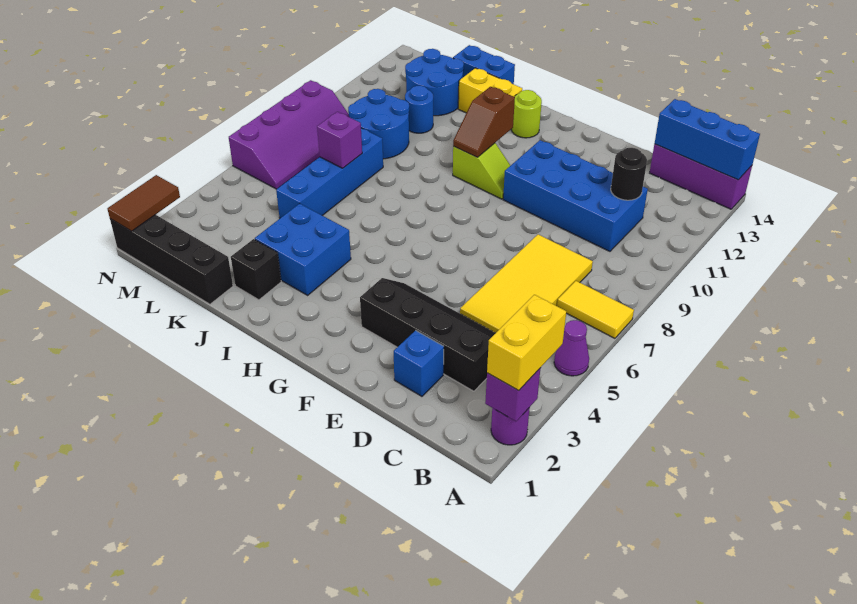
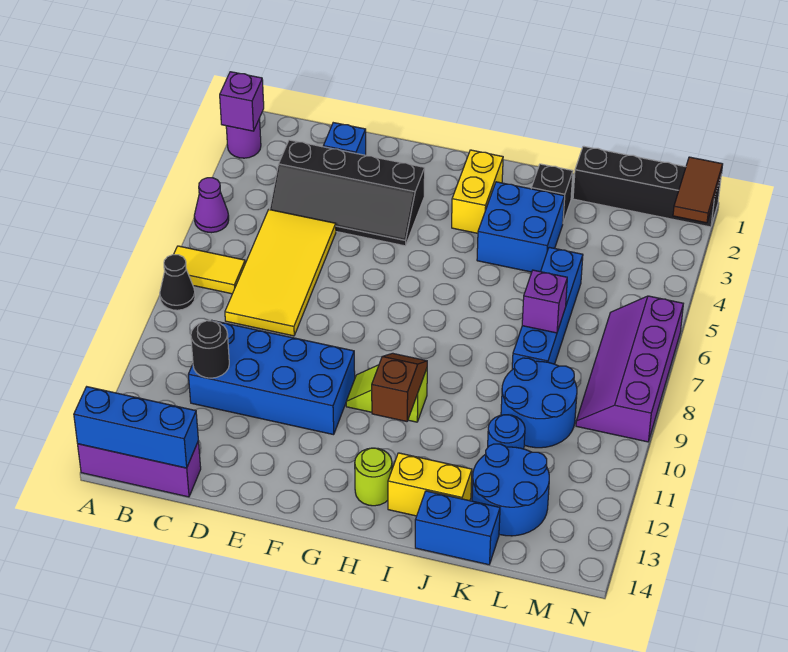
yellow 1x2 brick [487,295,566,390] -> yellow 1x2 brick moved to [452,150,503,233]
none -> black 1x1 cone [160,255,195,310]

